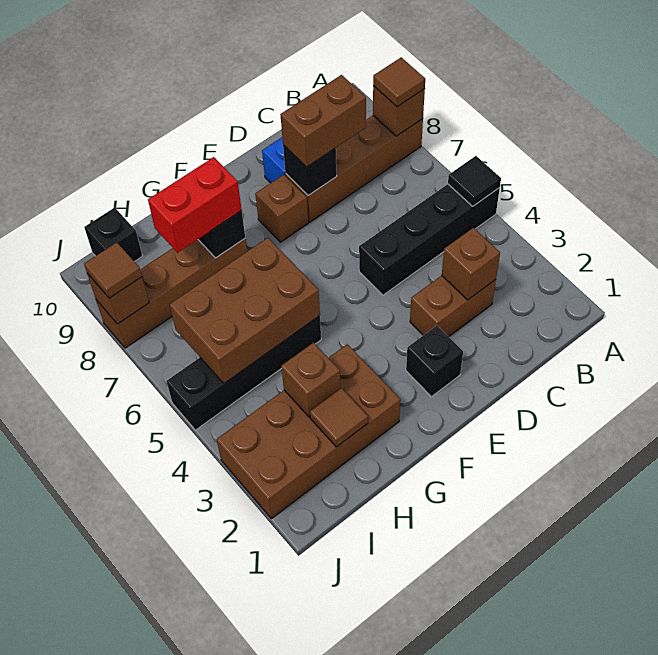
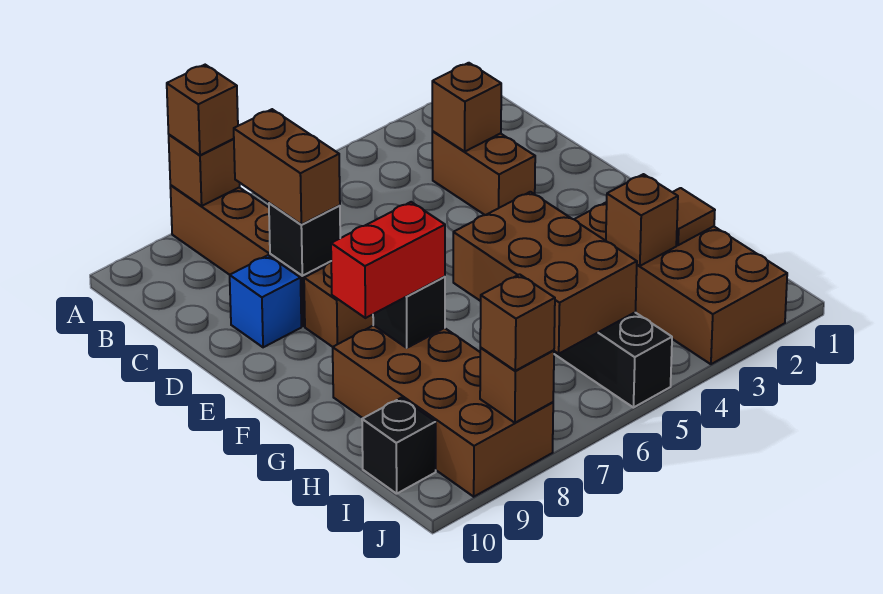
black 1x4 brick [359,184,500,295] -> none
black 1x1 tile [448,156,501,206] -> none
brown 1x1 tile [373,57,425,107] -> brown 1x1 brick [167,65,238,155]
black 1x1 brick [406,326,463,397] -> none
brown 1x4 brick [96,238,247,348] -> brown 2x4 brick [333,325,553,497]
red 1x2 brick [148,157,242,253] -> red 1x2 brick turned to [331,202,445,318]
brown 1x1 tile [84,242,142,298] -> brown 1x1 brick [480,274,555,371]

